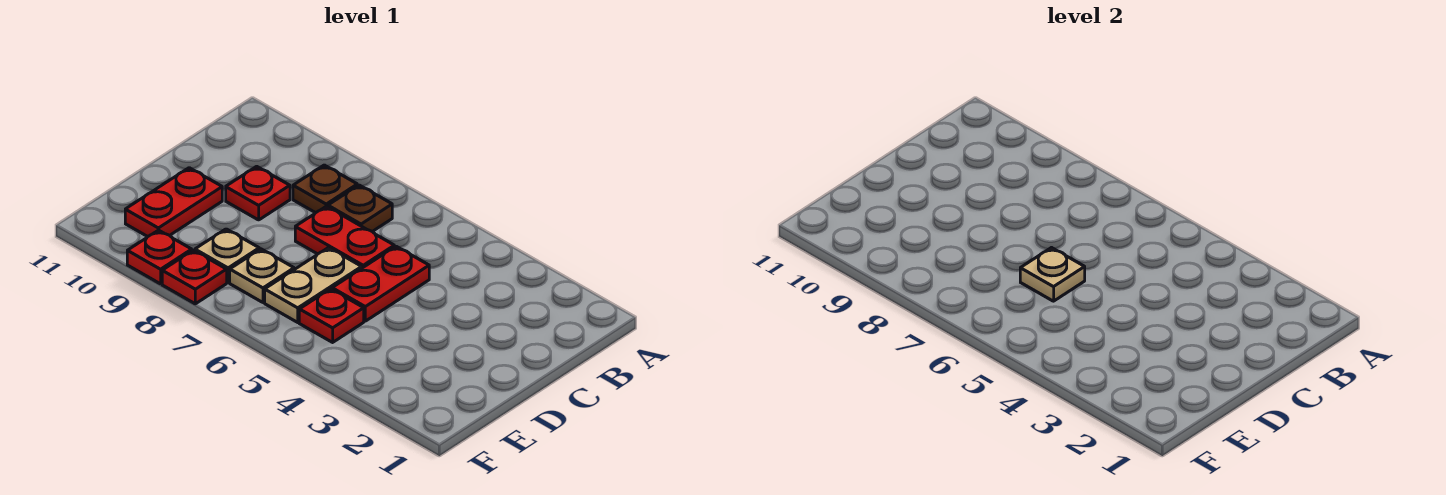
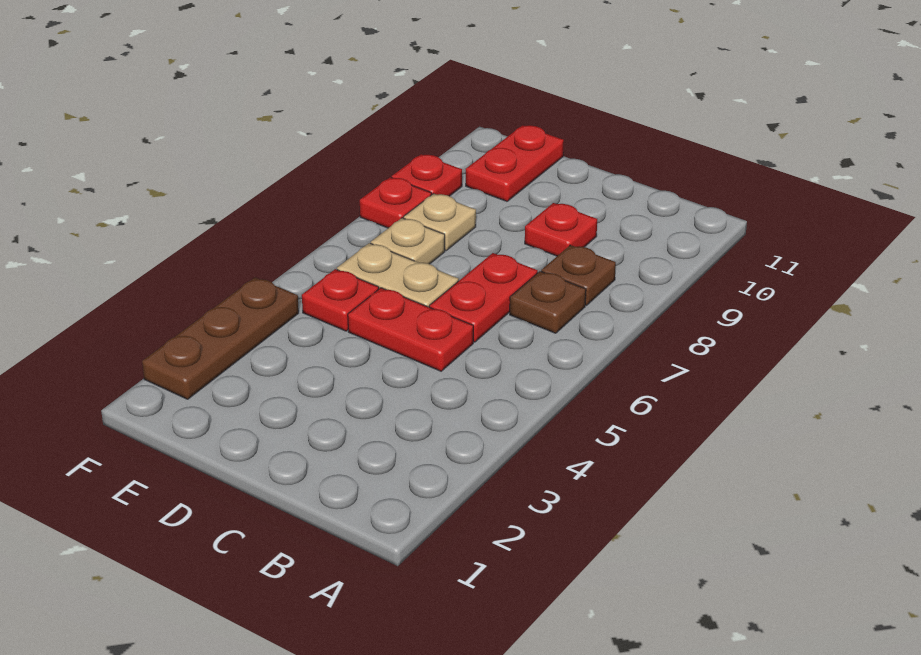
tan 1x1 plate [1020,248,1085,301] -> none
red 1x2 plate [125,168,222,237] -> red 1x2 plate turned to [466,125,564,201]
none -> brown 1x3 plate [142,277,299,399]

